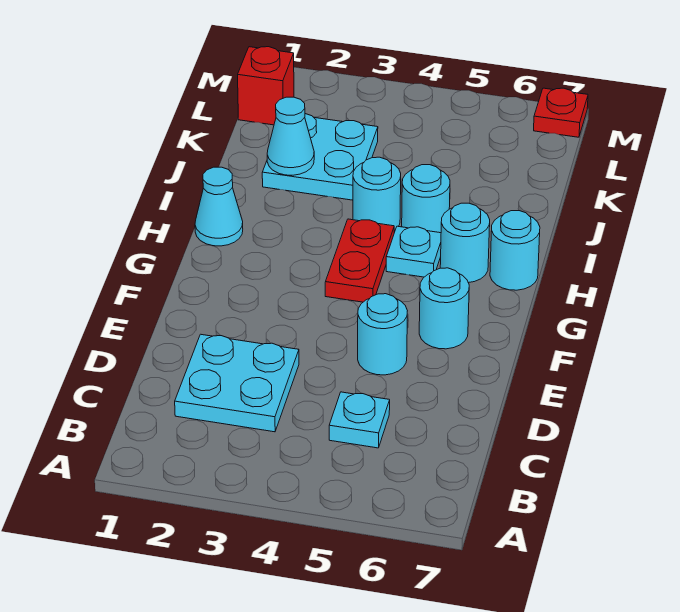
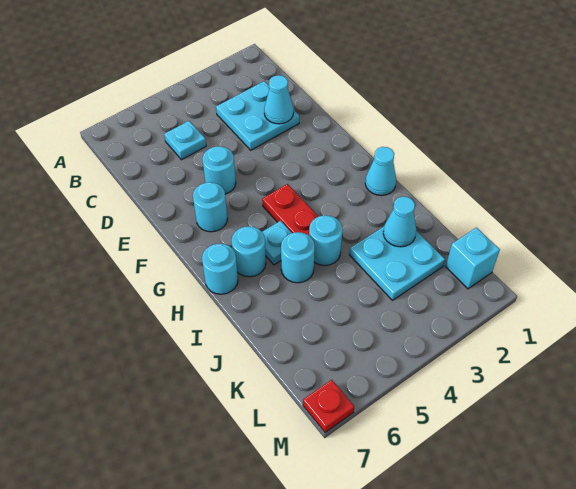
none -> cyan 1x1 cone [264,75,294,124]
red 1x1 brick [238,47,294,125] -> cyan 1x1 brick [446,228,500,289]

